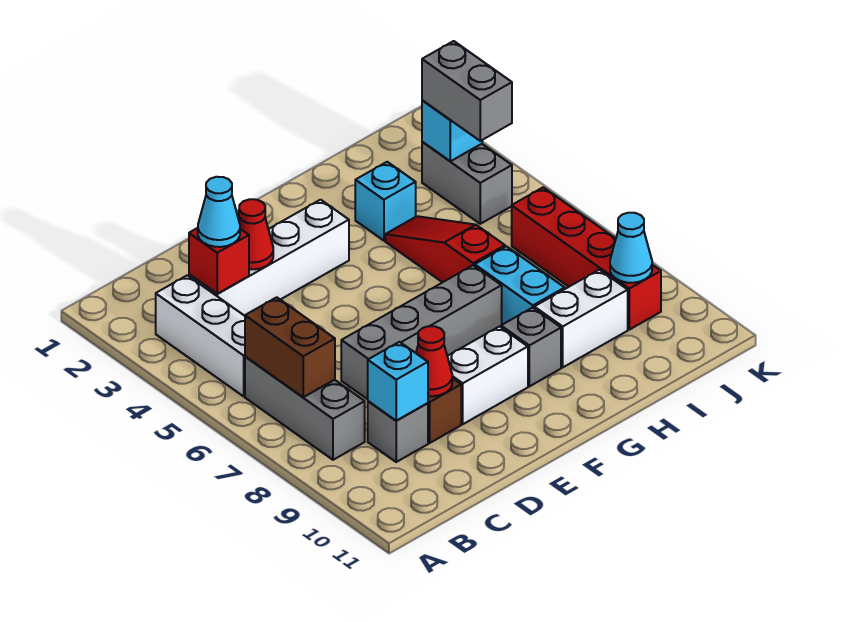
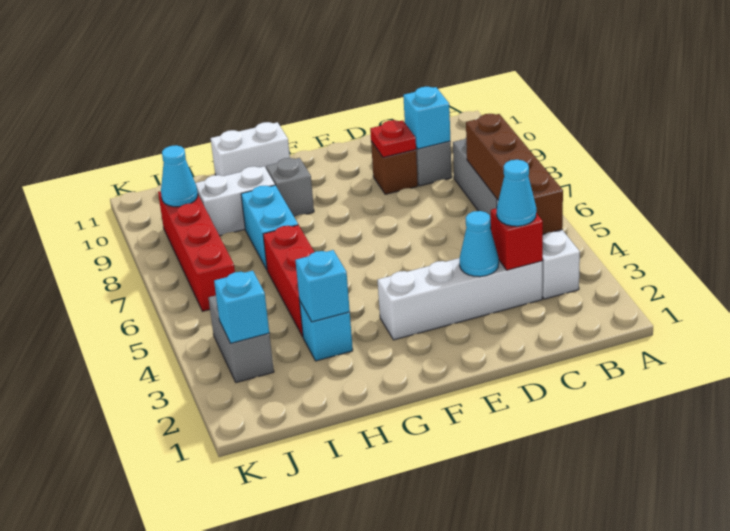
brown 1x2 brick [245,297,335,397] -> brown 1x4 brick [466,114,563,234]
red 1x1 cone [239,199,273,269] -> cyan 1x1 cone [460,211,499,277]
grey 1x4 brick [341,265,502,399] -> none
red 1x1 cone [416,326,452,396] -> red 1x1 plate [370,120,416,157]
white 1x2 brick [447,327,528,424] -> white 1x2 brick moved to [211,122,290,176]
none -> cyan 1x1 brick [295,250,350,322]
red 1x3 slope [385,216,505,282] -> red 1x3 brick [263,225,314,337]
grey 1x2 brick [422,41,512,141] -> none

